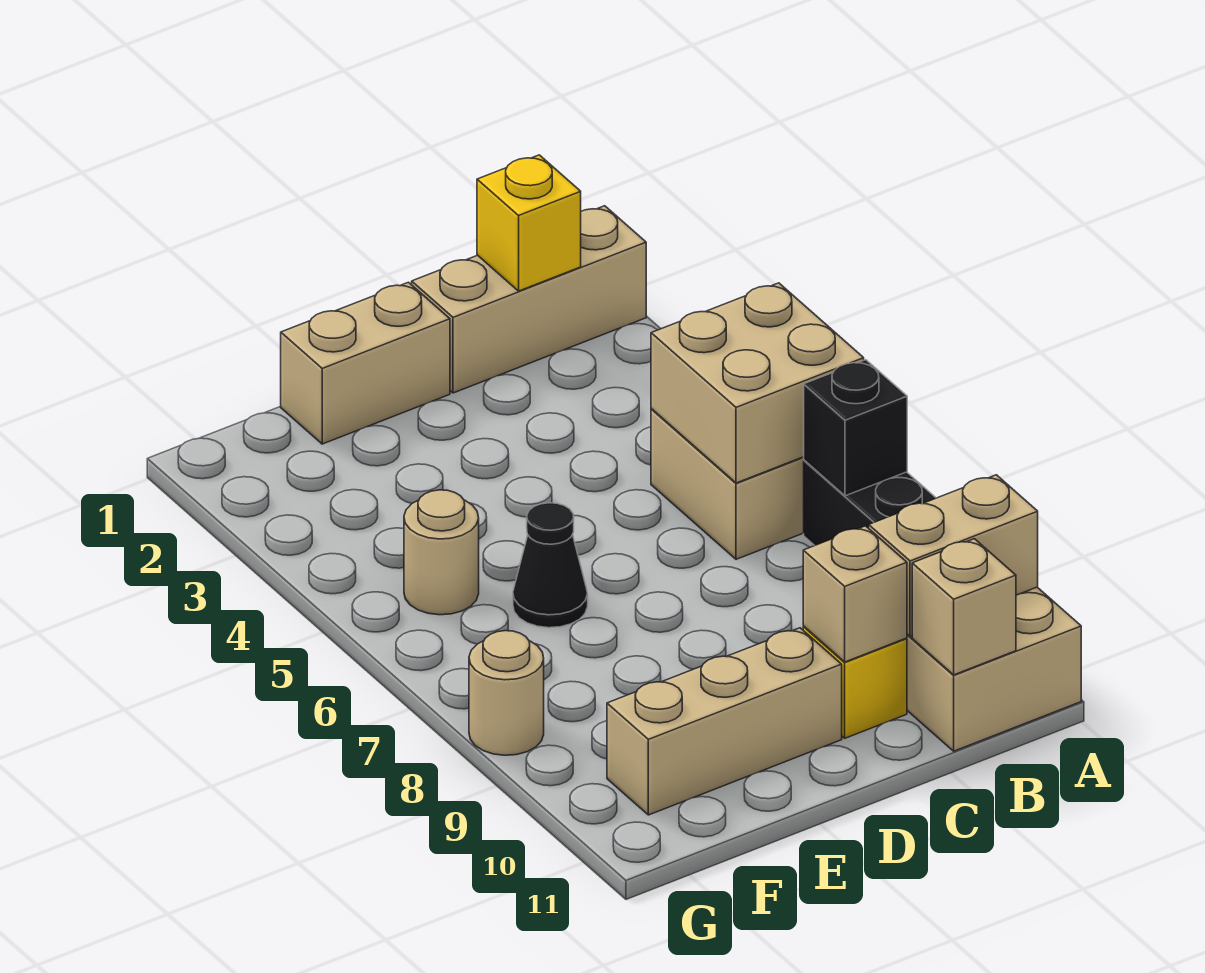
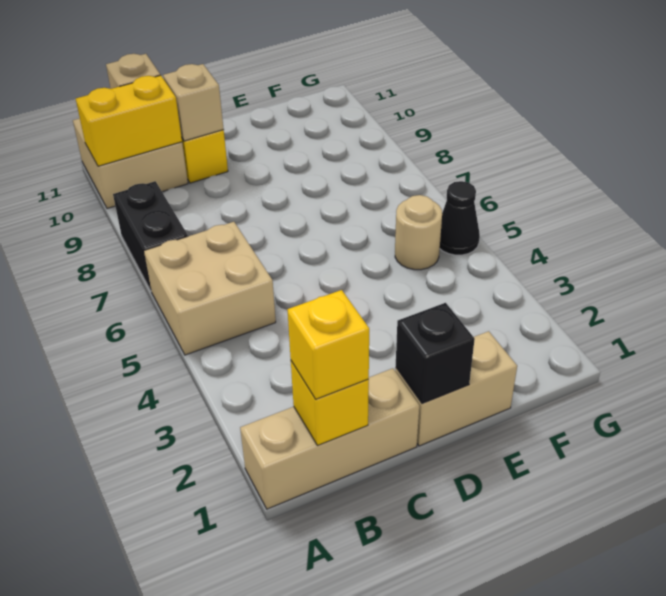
tan 2x2 brick [651,283,864,483] -> none
black 1x1 brick [804,360,907,496] -> black 1x1 brick moved to [396,303,475,403]
tan 1x2 brick [869,475,1038,637] -> yellow 1x2 brick [76,75,182,166]
none -> yellow 1x1 brick [287,290,369,399]
tan 1x3 brick [607,628,842,815] -> none
black 1x1 cone [513,503,588,628] -> black 1x1 cone moved to [440,181,480,255]
tan 1x1 round brick [469,631,544,755] -> none

